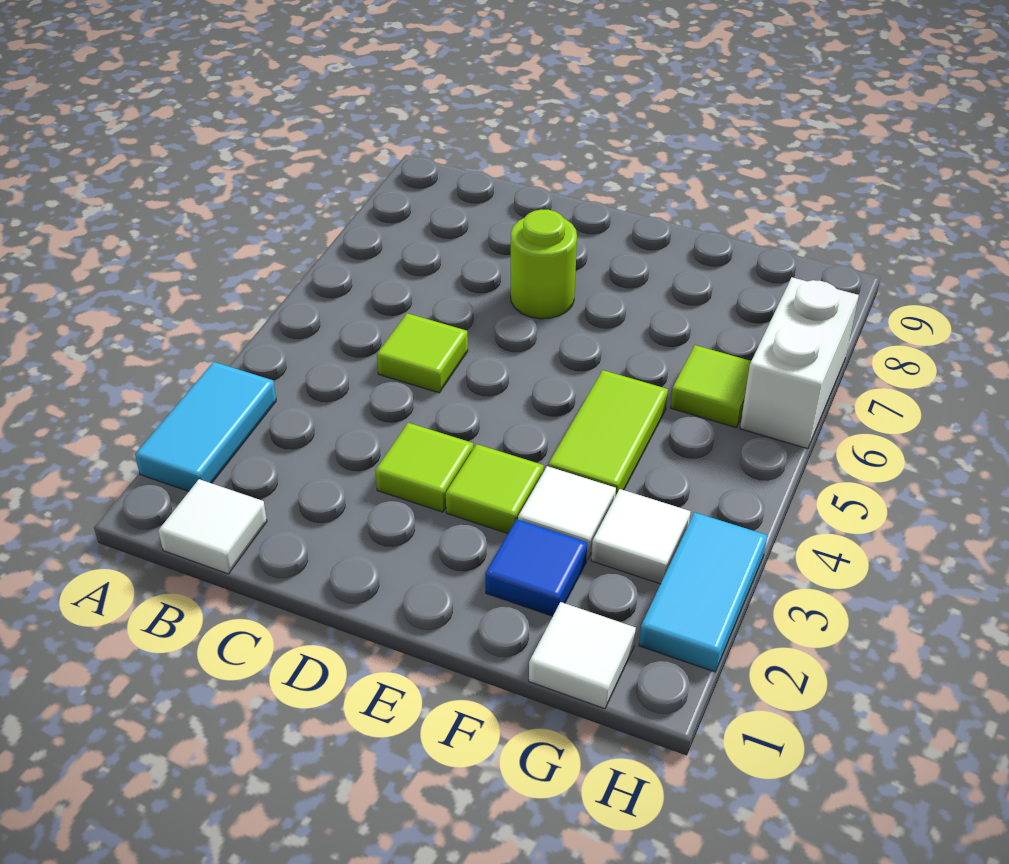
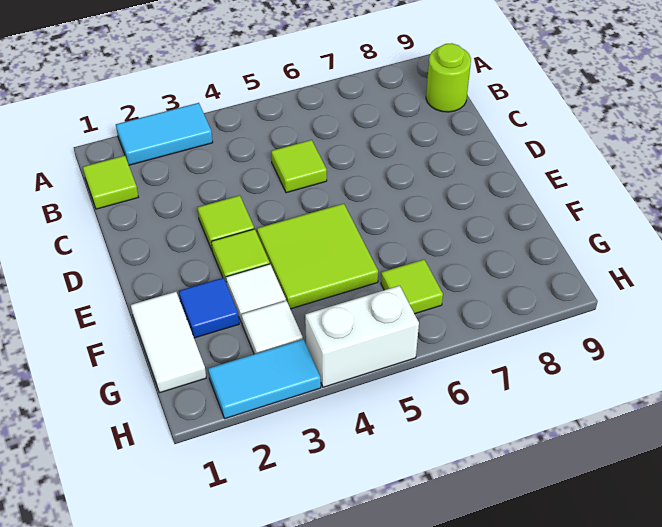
white 1x1 tile [158,479,267,574] -> lime 1x1 tile [83,156,138,209]
lime 1x1 round brick [511,209,577,319] -> lime 1x1 round brick moved to [426,43,471,112]
lime 1x2 tile [548,370,668,496] -> lime 2x2 tile [257,204,378,309]
white 1x1 tile [529,602,636,709] -> white 1x2 tile [131,292,206,393]
white 1x2 brick [740,277,859,449] -> white 1x2 brick moved to [305,286,419,387]

